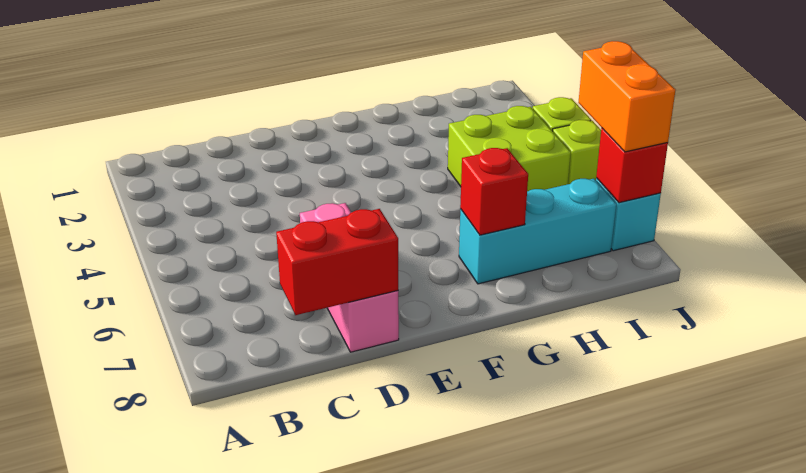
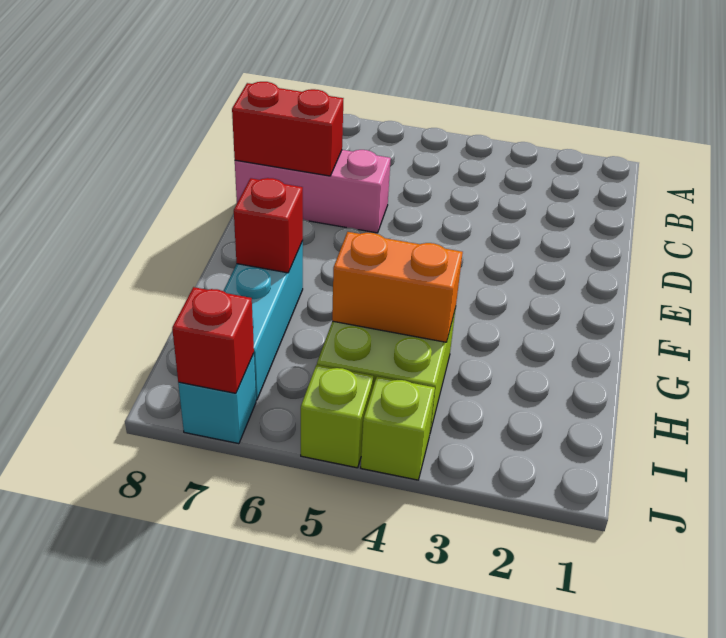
red 1x2 brick [276,209,398,315] -> red 1x2 brick turned to [232,82,343,176]
orange 1x2 brick [578,41,675,152] -> orange 1x2 brick moved to [332,232,463,342]

